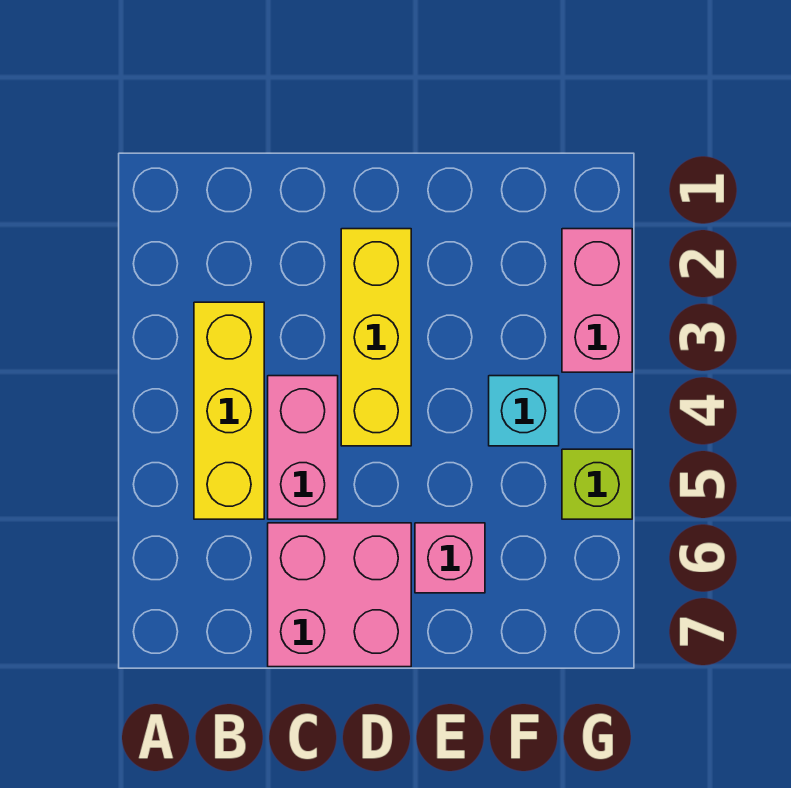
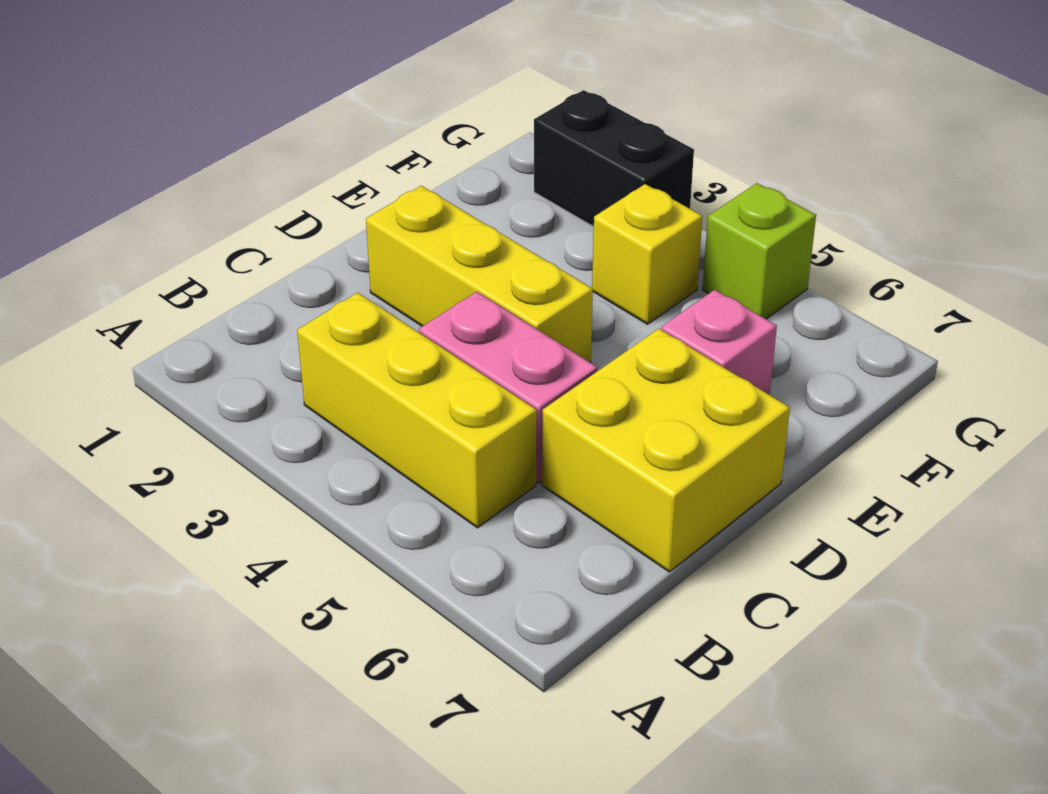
pink 2x2 brick [268,523,411,667] -> yellow 2x2 brick [542,329,790,572]
cyan 1x1 brick [489,376,559,446] -> yellow 1x1 brick [592,184,702,324]
pink 1x2 brick [562,229,632,372] -> black 1x2 brick [534,90,694,227]

